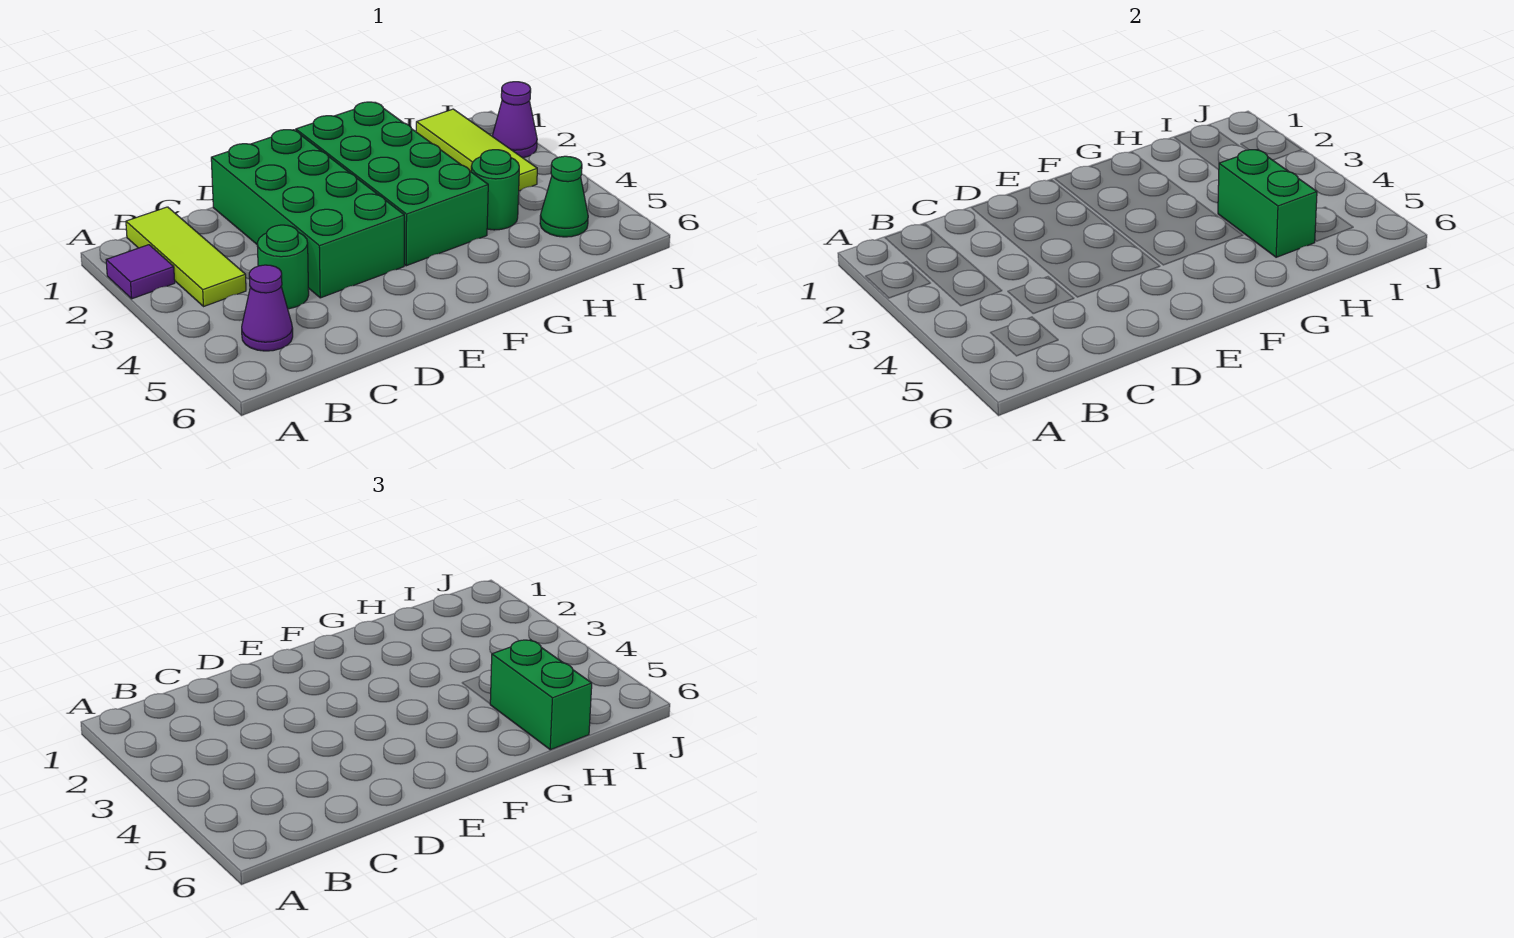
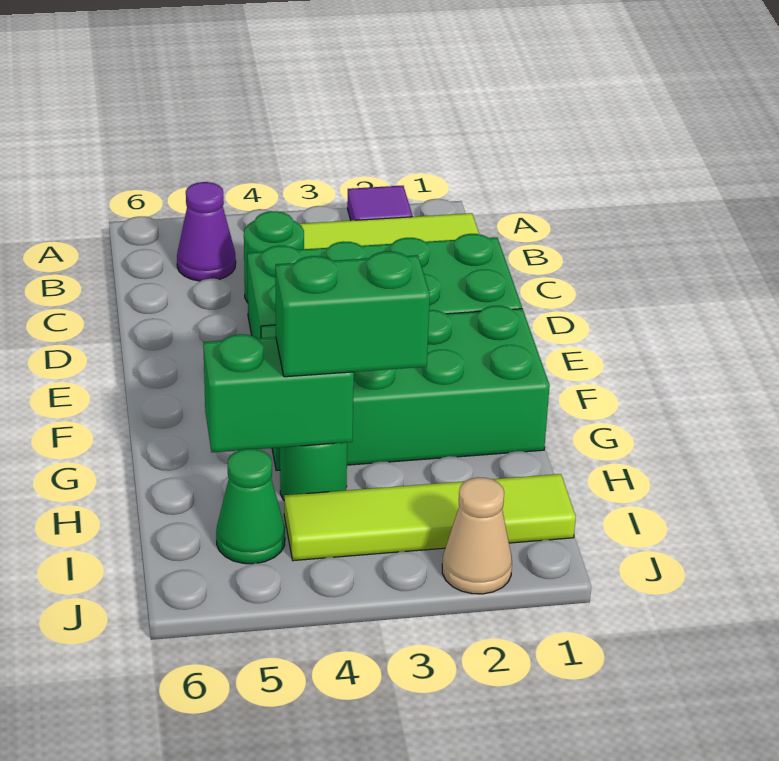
green 1x2 brick [490,640,592,750] -> green 1x2 brick moved to [275,251,430,377]
lime 1x3 tile [416,109,537,191] -> lime 1x4 tile [284,474,576,561]
purple 1x1 cone [492,82,537,158] -> tan 1x1 cone [442,477,512,594]

